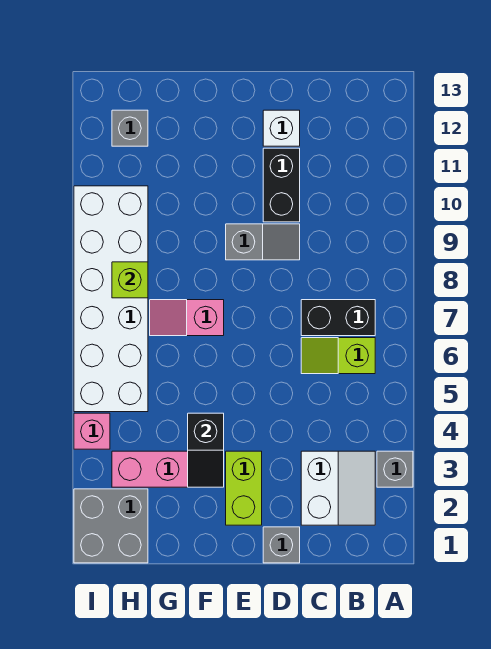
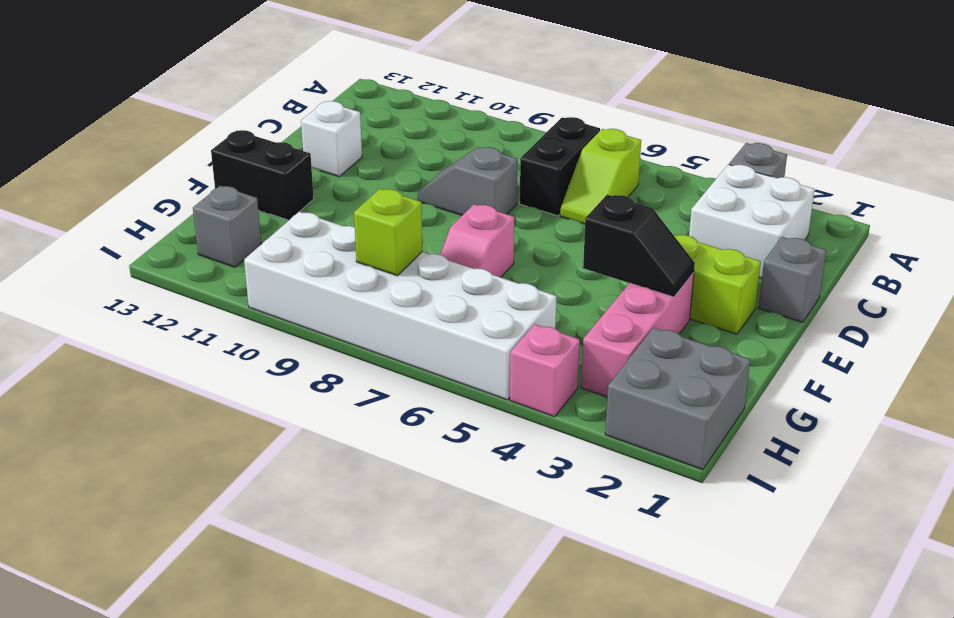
white 2x2 slope [301,451,375,525] -> white 2x2 brick [689,165,815,278]
grey 1x2 slope [226,224,300,260] -> grey 1x2 slope turned to [418,147,517,215]
black 1x2 brick [263,148,300,222] -> black 1x2 brick moved to [211,130,314,220]

